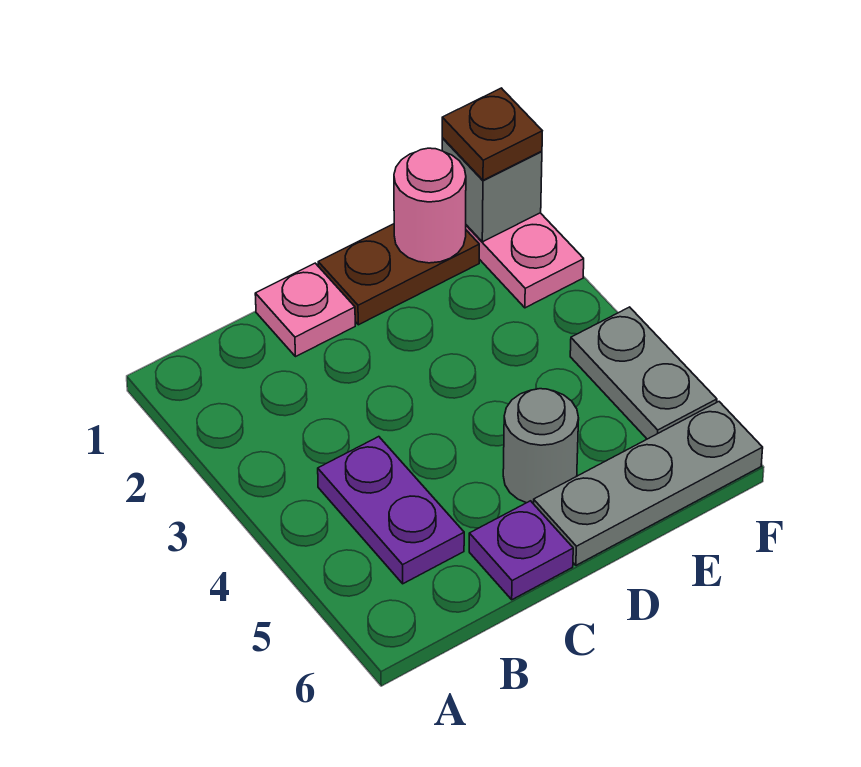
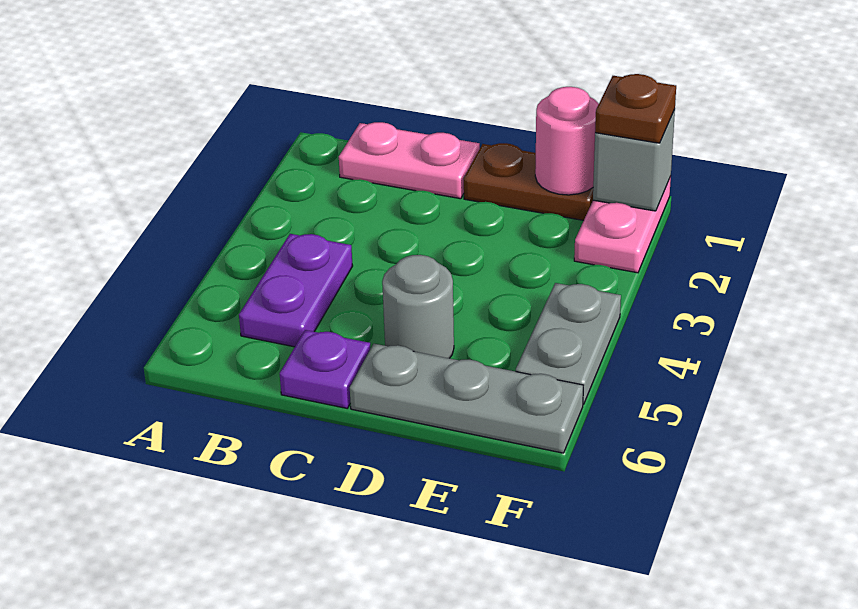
pink 1x1 plate [255,263,355,357] -> pink 1x2 plate [339,122,480,199]

